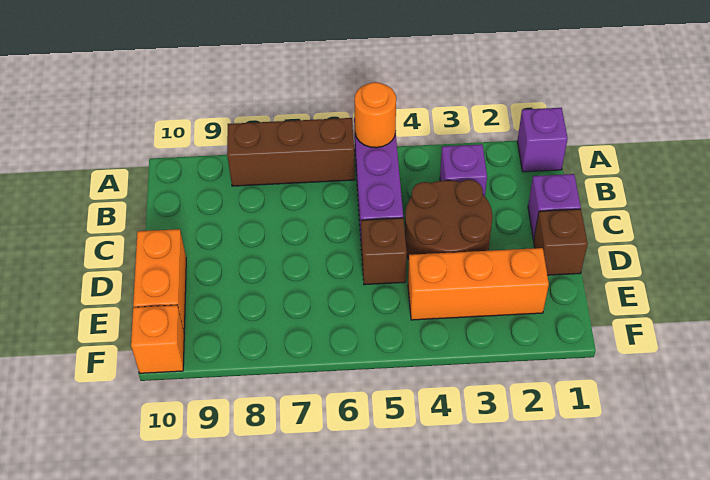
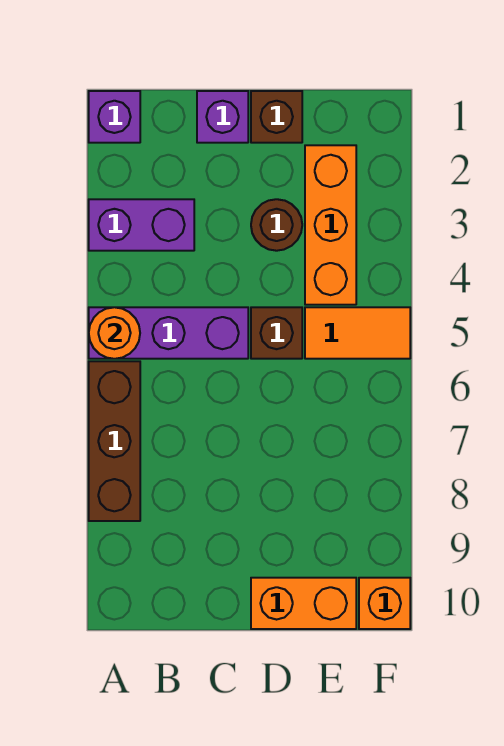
purple 1x1 brick [440,144,487,196] -> purple 1x2 brick [89,199,194,251]
brown 2x2 round brick [405,180,493,259] -> brown 1x1 round brick [251,199,302,251]
none -> orange 1x2 tile [305,307,410,359]

